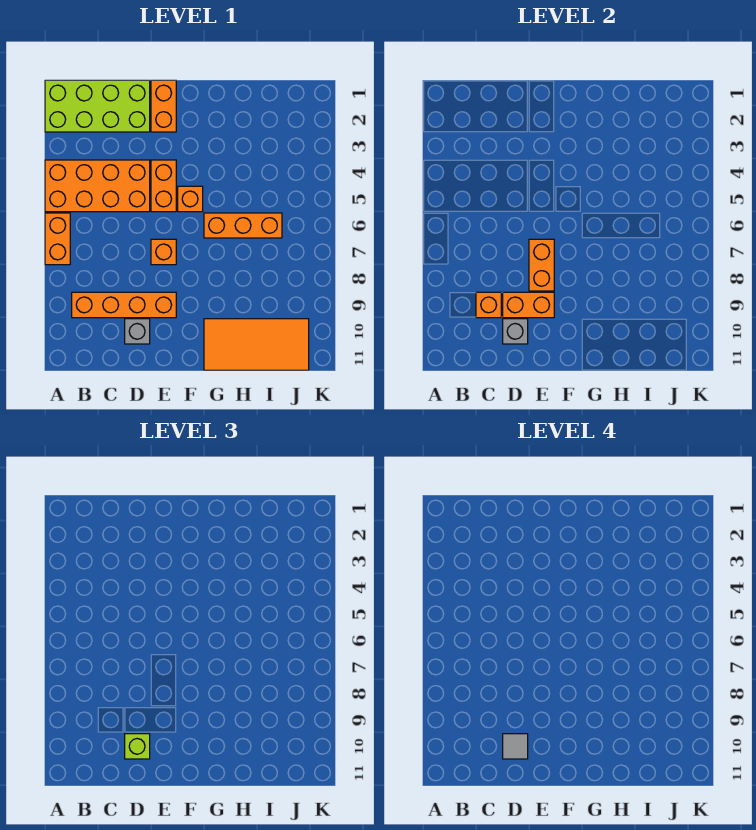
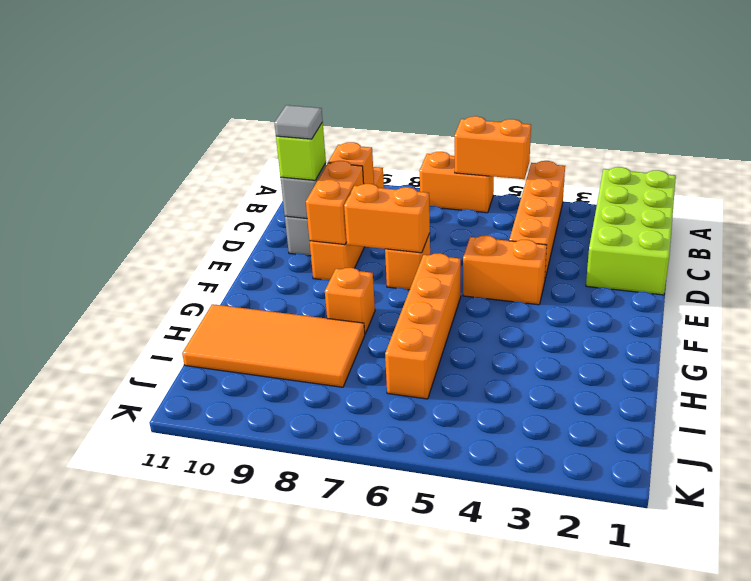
orange 2x4 brick [45,160,150,212] -> orange 1x4 brick [509,161,565,279]
orange 1x2 brick [151,80,176,132] -> orange 1x2 brick moved to [455,116,531,179]
orange 1x1 brick [178,186,203,212] -> orange 1x1 brick moved to [325,268,375,334]
orange 1x3 brick [204,213,282,238] -> orange 1x4 brick [385,253,461,399]
orange 2x4 tile [204,319,309,370] -> orange 2x4 tile turned to [182,304,365,387]

